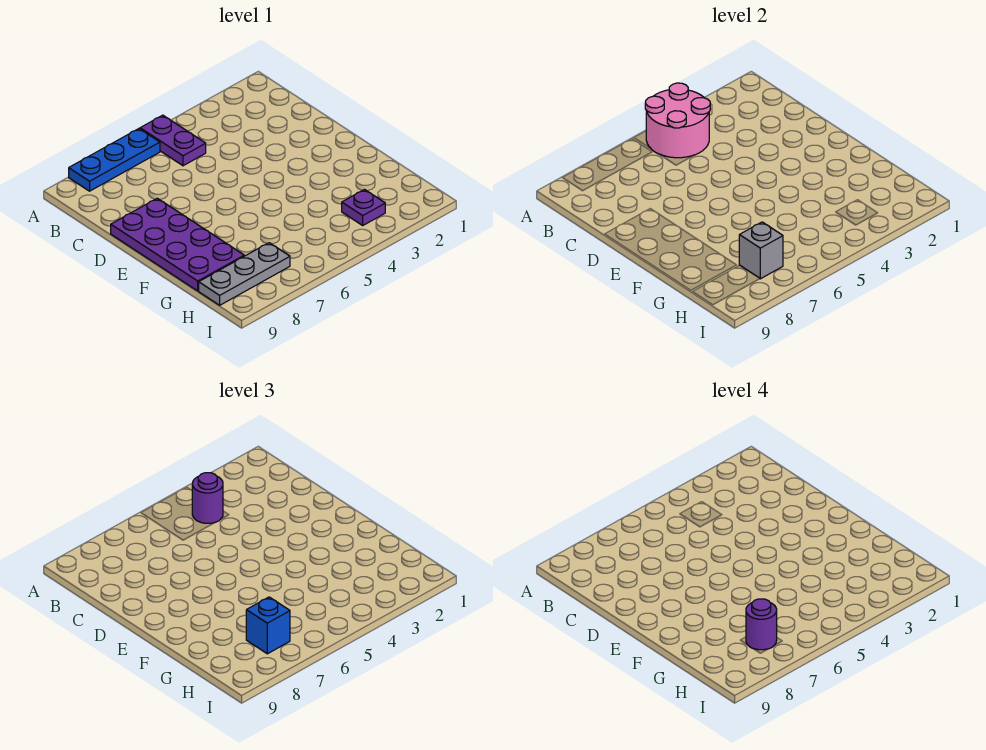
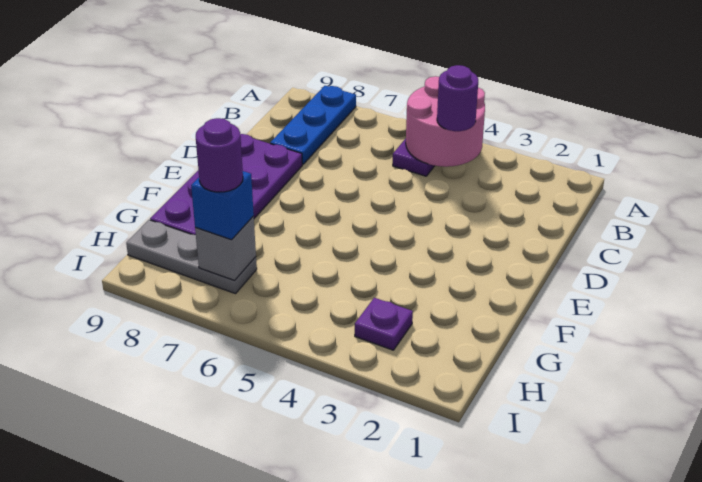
blue 1x3 plate [69,129,160,191] -> blue 1x3 plate turned to [270,86,356,165]

